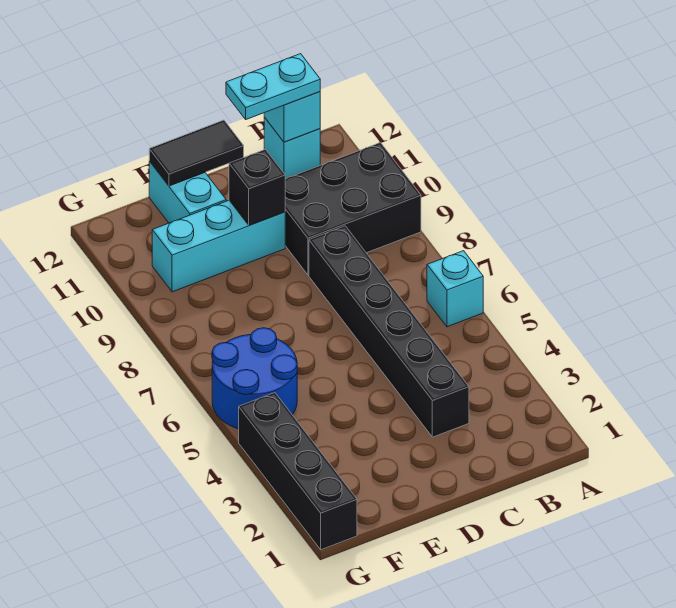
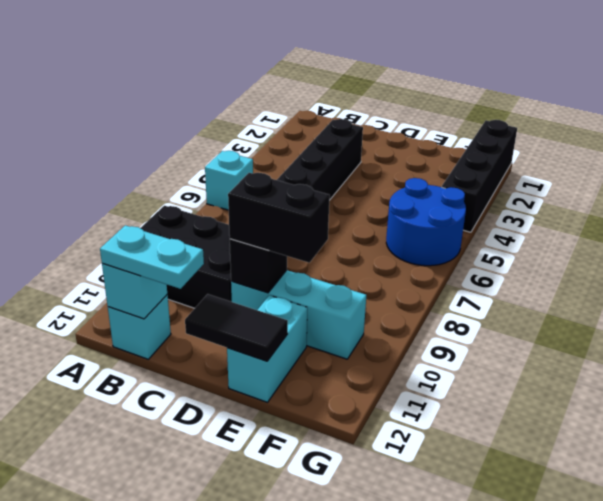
none -> black 1x2 brick [228,173,330,263]

